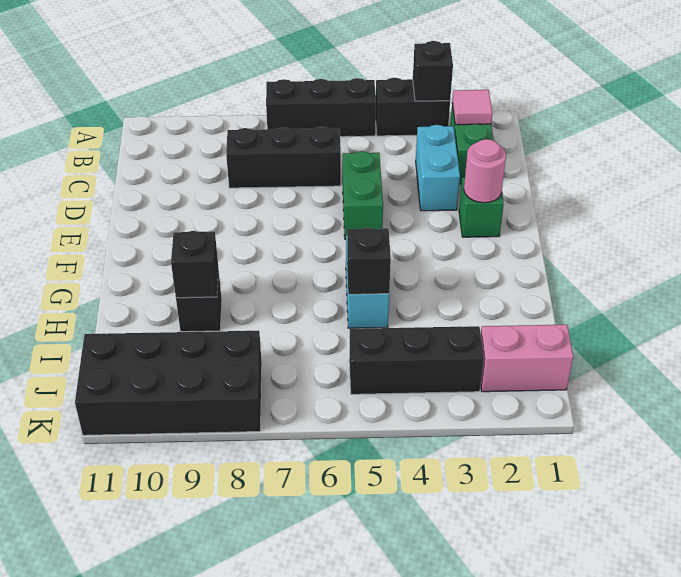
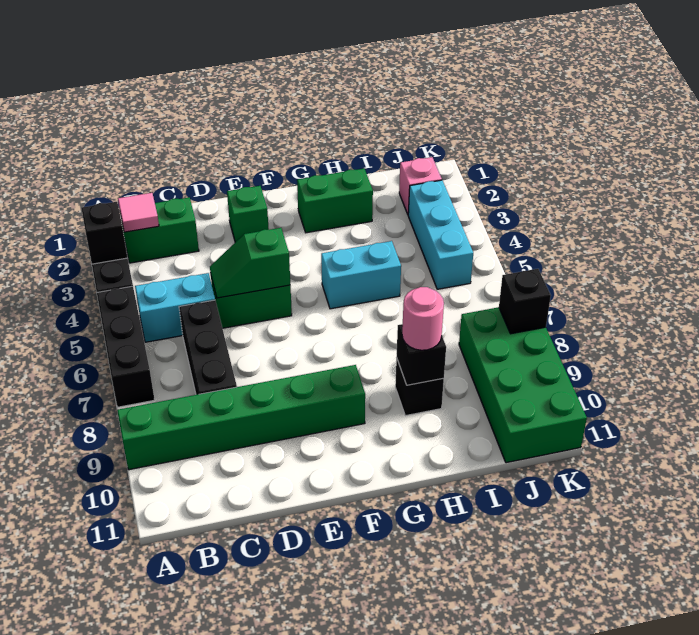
none -> green 1x6 brick [117,365,365,470]
cyan 1x2 brick [416,125,460,211] -> cyan 1x2 brick moved to [135,273,215,342]
none -> green 1x2 slope [210,228,290,298]
pink 1x1 round brick [464,139,506,203] -> pink 1x1 round brick moved to [402,287,444,350]
none -> green 1x2 brick [297,169,373,233]
black 1x1 brick [347,228,391,294] -> black 1x1 brick moved to [499,269,551,334]
pink 1x2 brick [481,325,573,392] -> pink 1x1 brick [399,157,442,214]
black 1x3 brick [349,326,484,394] -> cyan 1x3 brick [408,180,473,289]
black 2x4 brick [75,331,262,435] -> green 2x4 brick [459,307,587,463]

